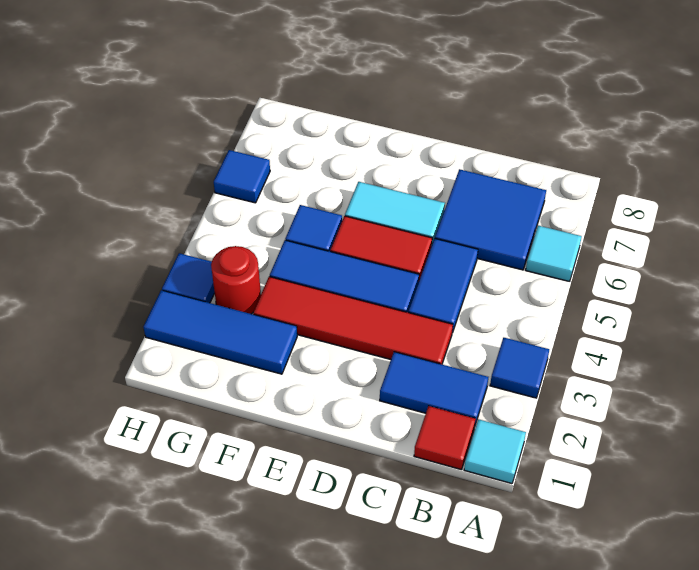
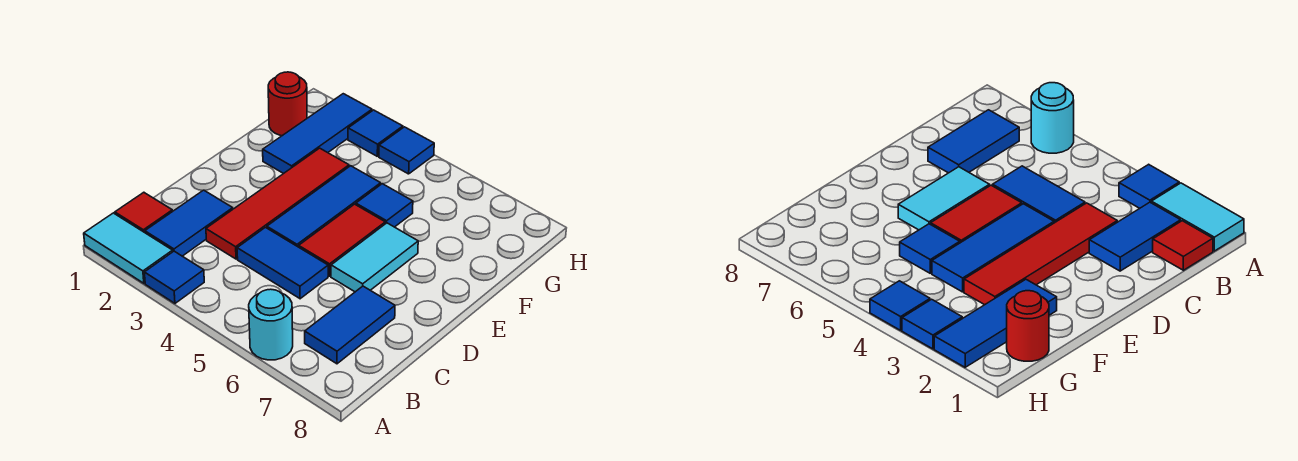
cyan 1x1 tile [464,419,526,484] -> cyan 1x2 tile [84,213,173,283]
cyan 1x1 tile [526,226,582,282] -> cyan 1x1 round brick [249,289,293,360]
blue 2x2 tile [435,169,546,270] -> blue 1x2 tile [305,286,395,364]
red 1x1 round brick [211,246,261,314] -> red 1x1 round brick moved to [268,72,307,136]
blue 1x1 tile [214,150,270,203] -> blue 1x1 tile moved to [379,127,434,174]

